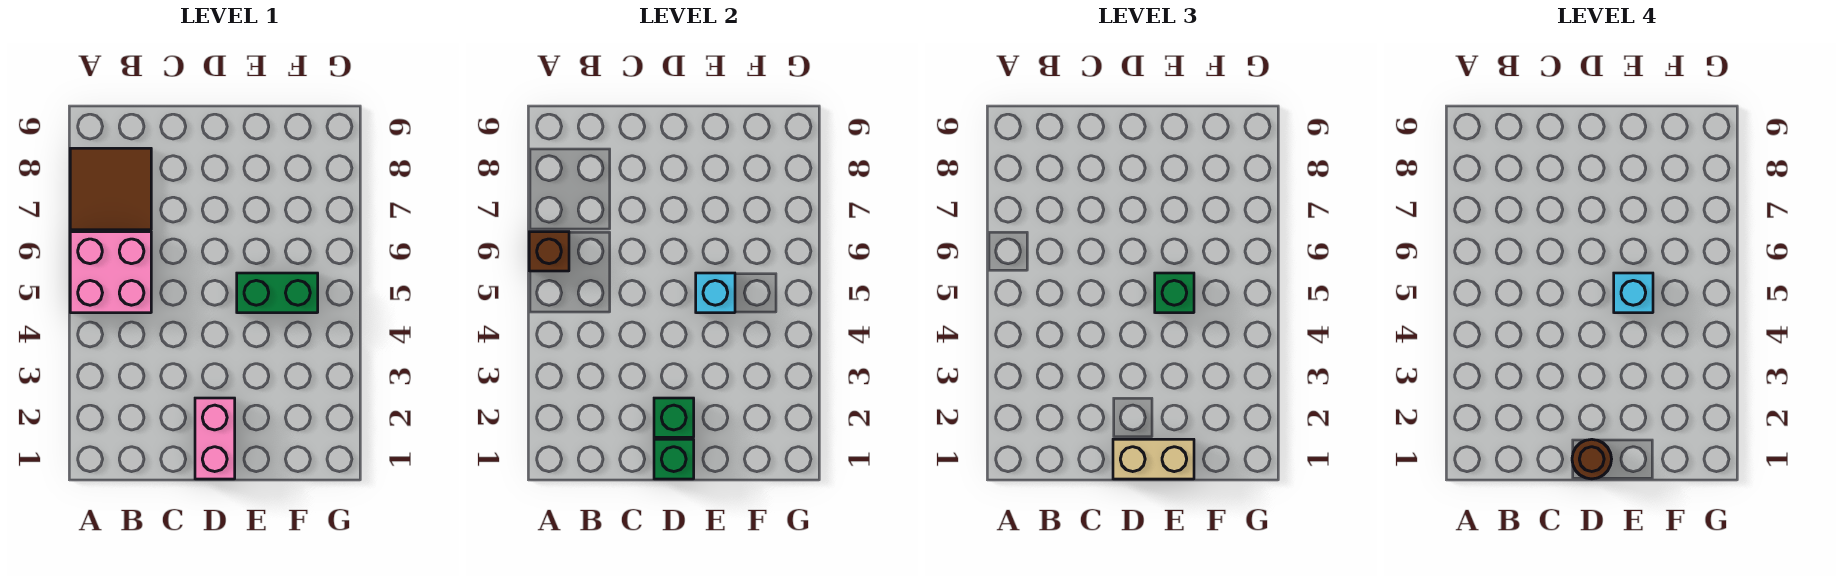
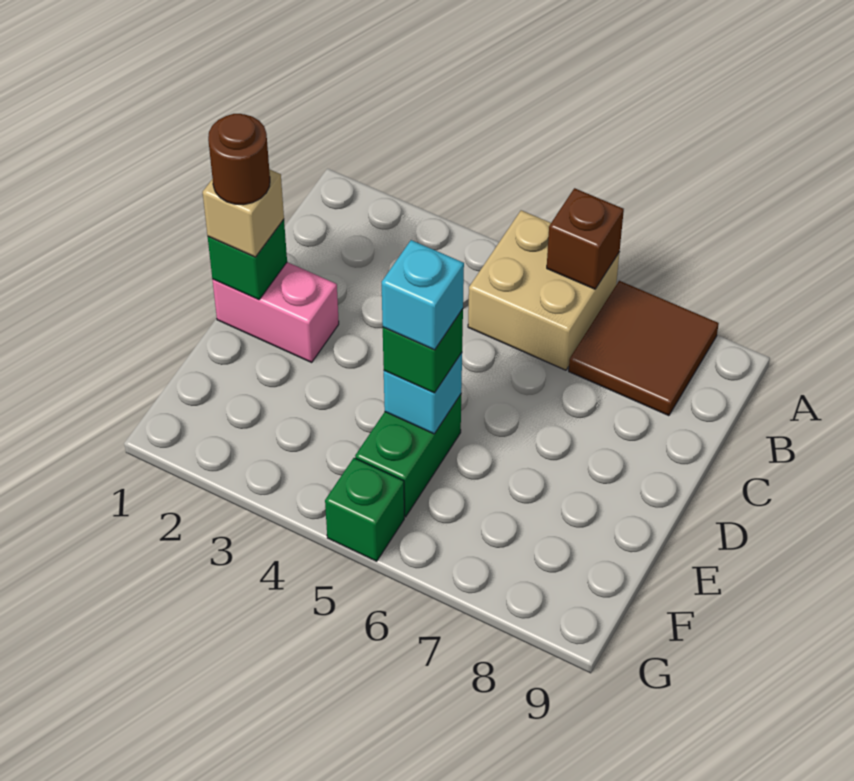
pink 2x2 brick [70,232,151,313] -> tan 2x2 brick [468,210,619,370]
tan 1x2 brick [1113,439,1194,479] -> tan 1x1 brick [203,169,284,257]
green 1x1 brick [654,398,694,437] -> green 1x1 brick moved to [325,458,404,561]

